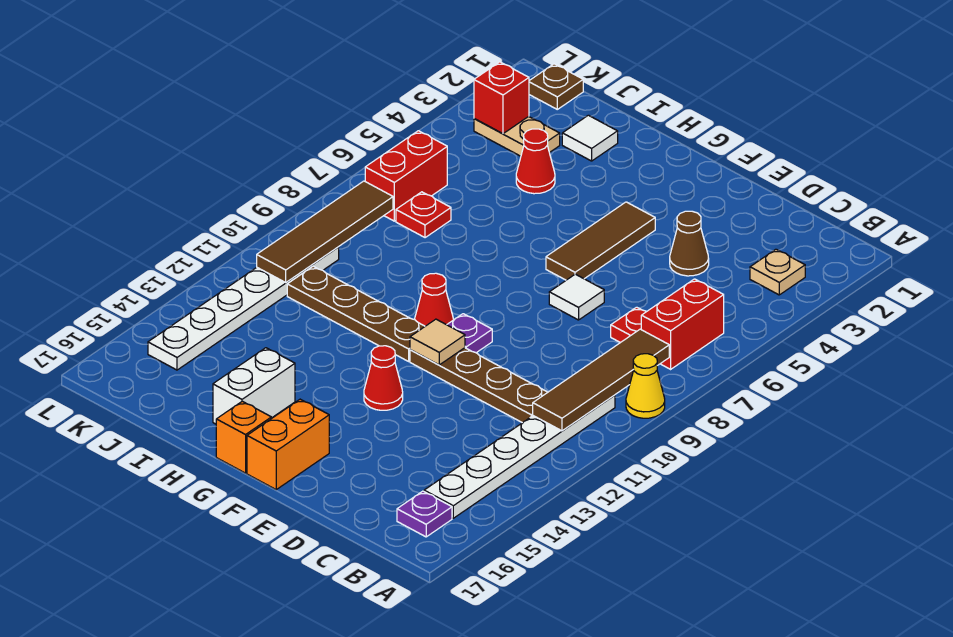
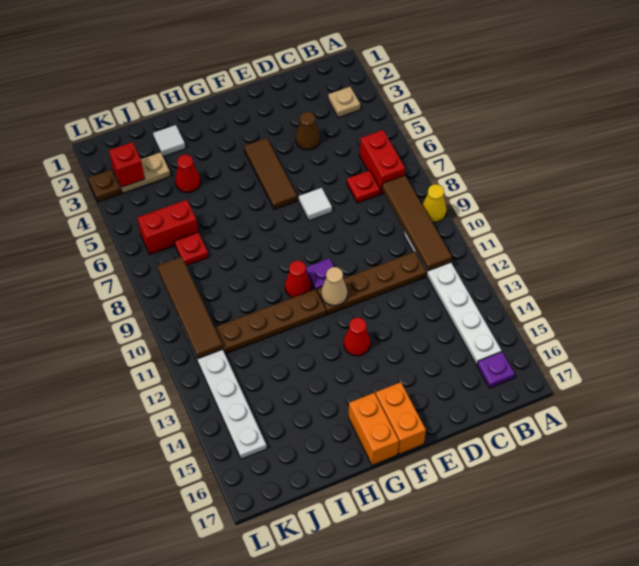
tan 1x1 tile [410,319,465,365] -> tan 1x1 cone [321,267,347,306]
orange 1x1 brick [216,401,271,473] -> orange 1x2 brick [348,393,399,465]
white 1x2 brick [213,348,295,424] -> none
brown 1x1 plate [529,64,583,109] -> brown 1x1 plate moved to [88,170,121,202]
red 1x2 brick [365,131,447,221] -> red 1x2 brick turned to [137,200,198,254]

